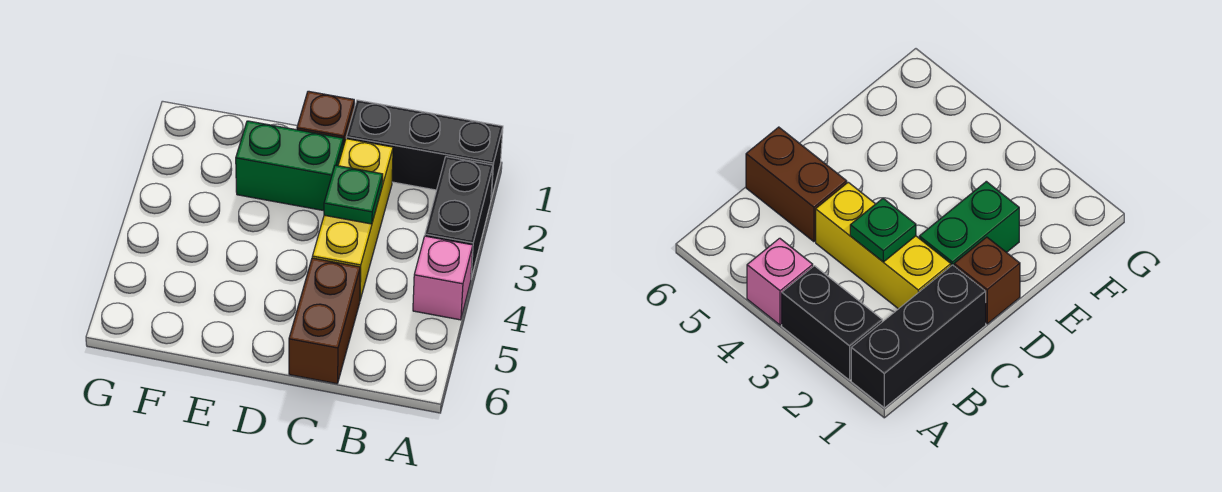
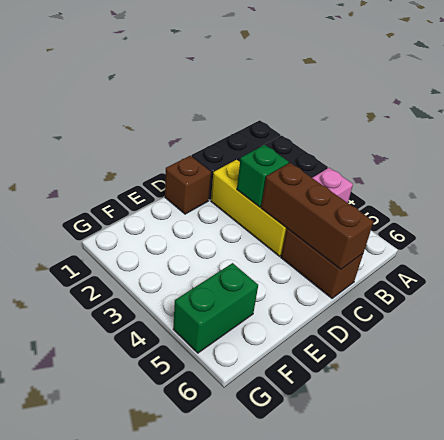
green 1x1 plate [324,165,383,224] -> green 1x1 brick [237,145,289,207]
none -> brown 1x3 brick [261,163,374,269]
green 1x2 brick [236,121,343,211] -> green 1x2 brick moved to [173,263,258,353]

